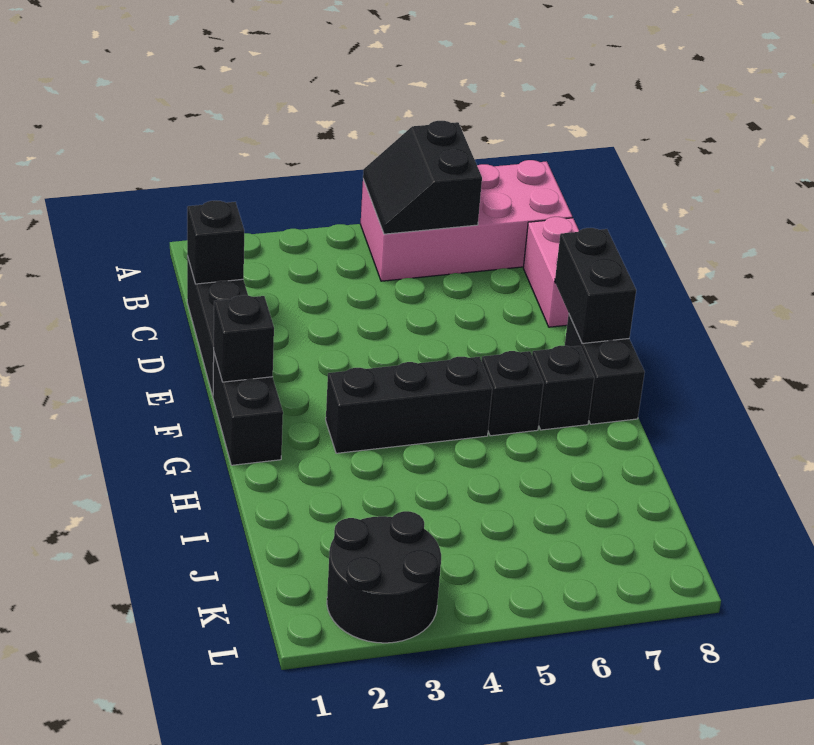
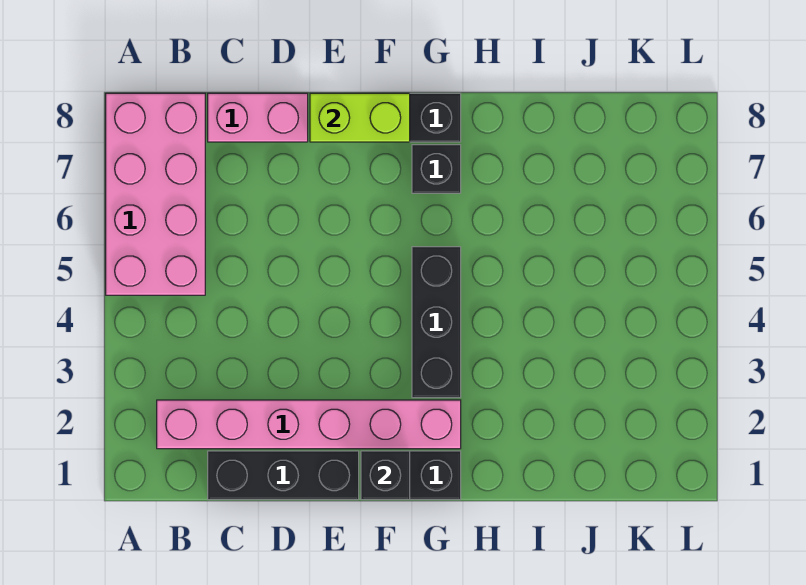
black 2x2 slope [363,121,482,234] -> none
none -> pink 1x6 brick [157,400,461,449]
black 1x1 brick [187,201,244,284] -> none
black 1x2 brick [555,228,636,343] -> lime 1x2 brick [310,93,410,142]
black 1x1 brick [482,351,543,436] -> none
black 2x2 round brick [327,511,441,643] -> none

